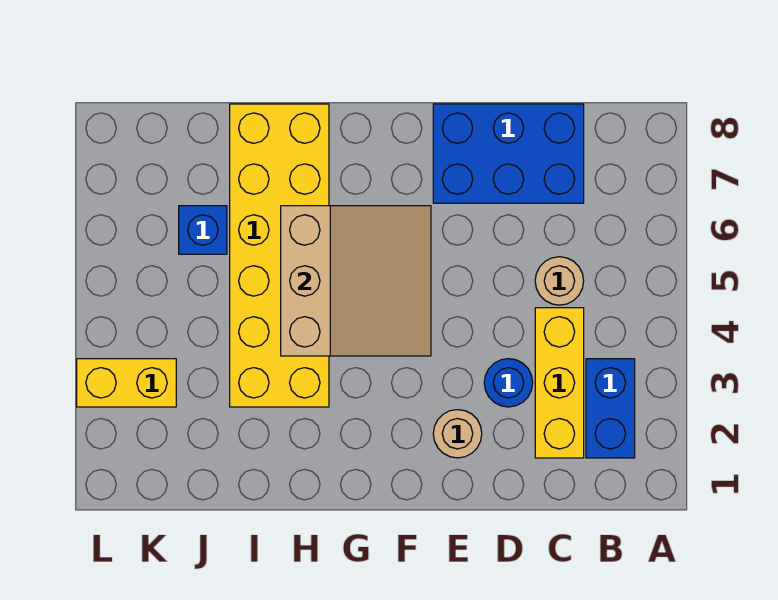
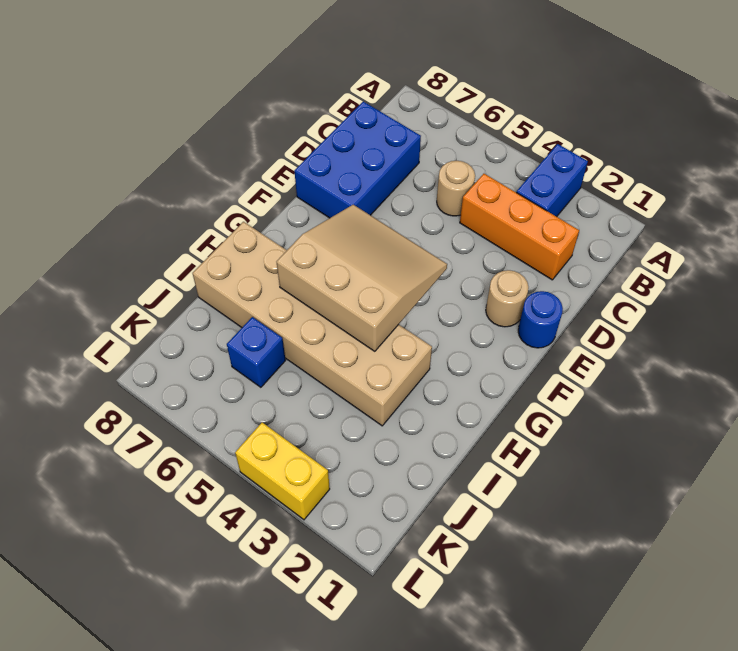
blue 1x2 brick [586,359,635,458] -> blue 1x2 brick turned to [516,144,588,217]
yellow 1x3 brick [535,308,584,458] -> orange 1x3 brick [460,174,579,280]
blue 1x1 round brick [484,359,533,407] -> blue 1x1 round brick moved to [518,291,563,348]
yellow 2x6 brick [230,104,329,407] -> tan 2x6 brick [192,222,432,426]
yellow 1x2 brick [77,359,176,407] -> yellow 1x2 brick turned to [235,422,330,520]

